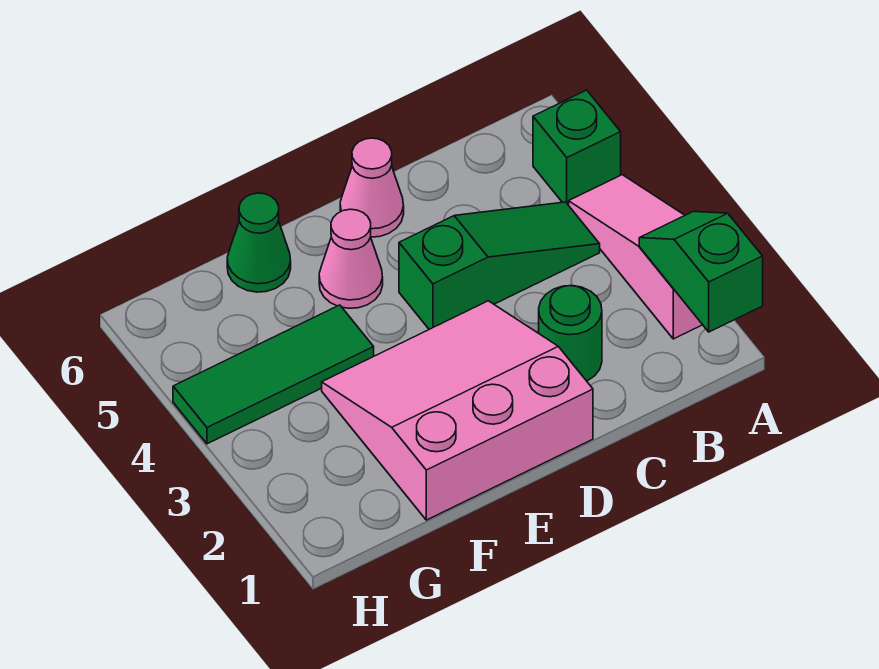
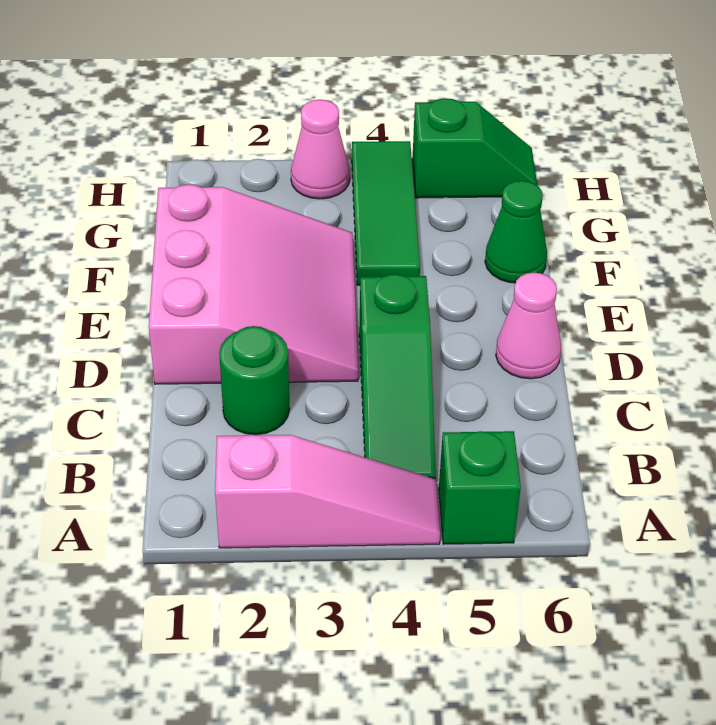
green 1x2 slope [639,211,763,332] -> green 1x2 slope moved to [412,98,537,198]
pink 1x1 cone [319,209,383,308] -> pink 1x1 cone moved to [291,100,350,199]

